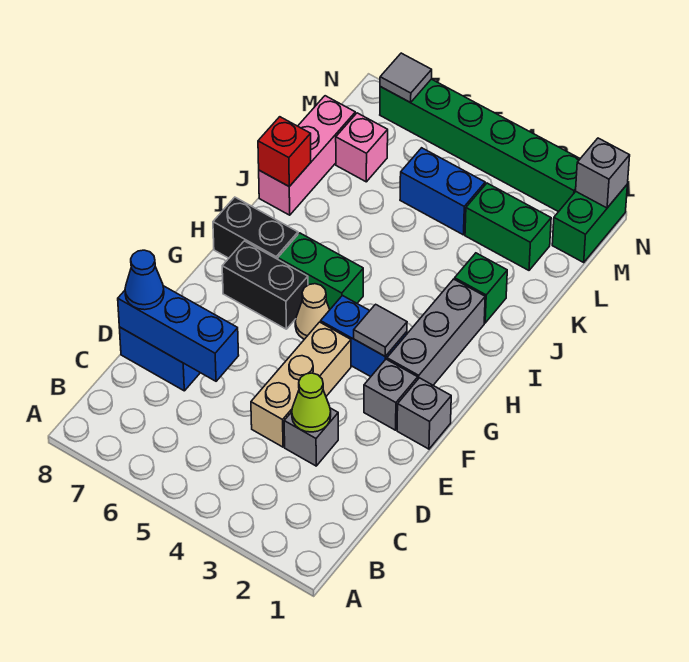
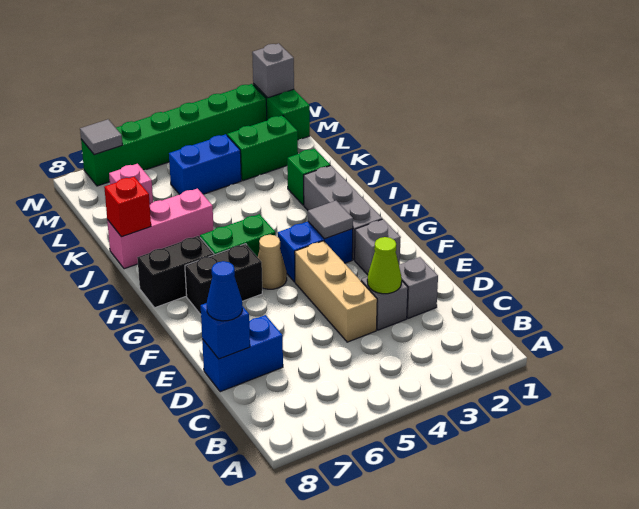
blue 1x3 brick [118,286,239,381] -> blue 1x1 brick [201,303,250,359]
grey 1x1 brick [397,378,451,449] -> grey 1x1 brick moved to [399,257,438,318]
pink 1x3 brick [259,96,355,215] -> pink 1x3 brick turned to [107,189,214,269]

